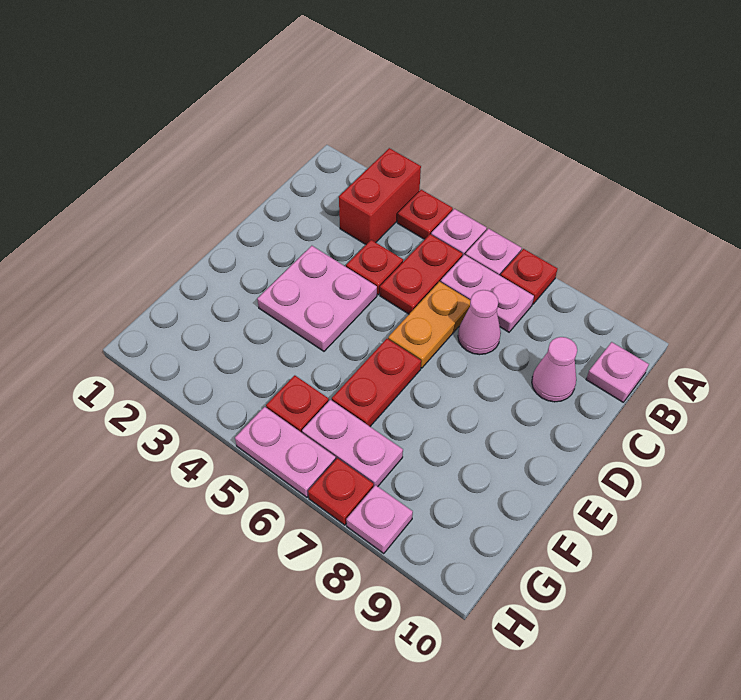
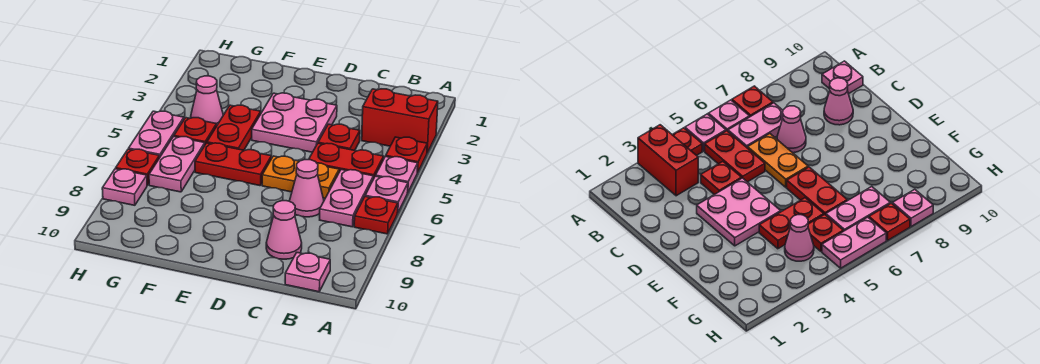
none -> red 1x2 plate [207,105,261,150]
none -> pink 1x1 cone [191,76,223,125]

